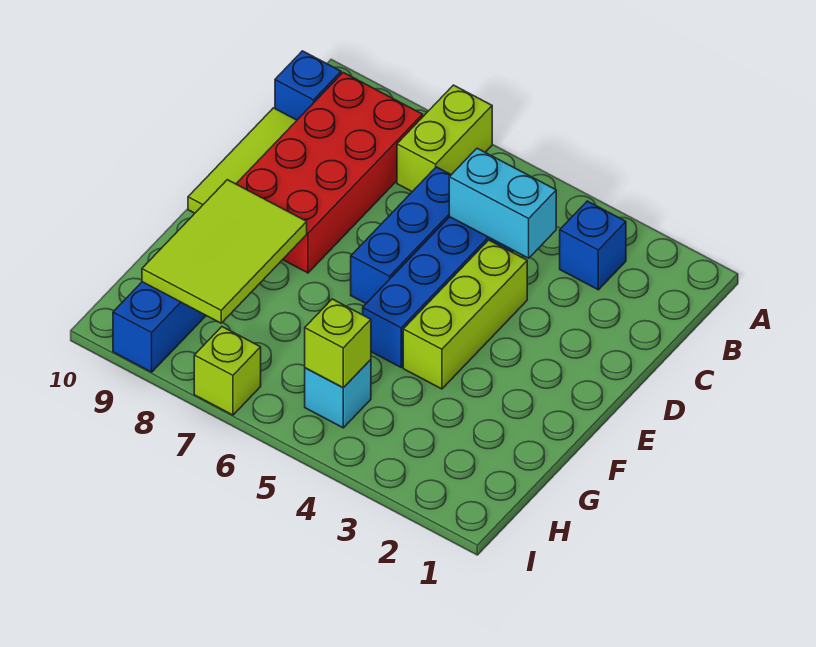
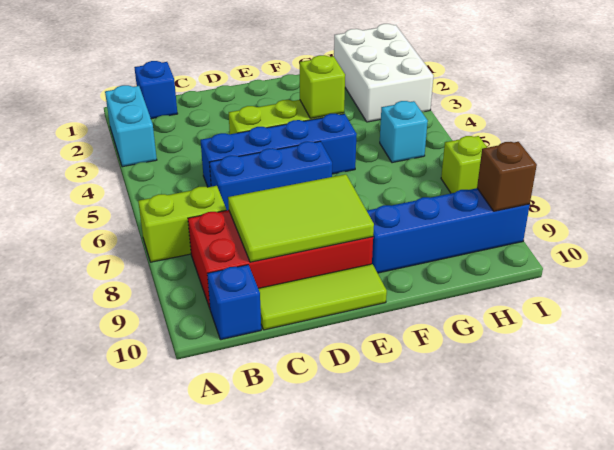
blue 1x1 brick [560,201,626,290] -> blue 1x1 brick moved to [134,61,178,119]
cyan 1x2 brick [449,148,556,258] -> cyan 1x2 brick moved to [105,85,157,167]
lime 2x3 tile [142,180,307,323] -> lime 2x3 tile moved to [228,174,374,262]
none -> white 2x3 brick [334,24,434,122]
lime 1x1 brick [305,299,371,388] -> lime 1x1 brick moved to [300,55,345,118]
none -> brown 1x1 brick [477,142,537,211]

